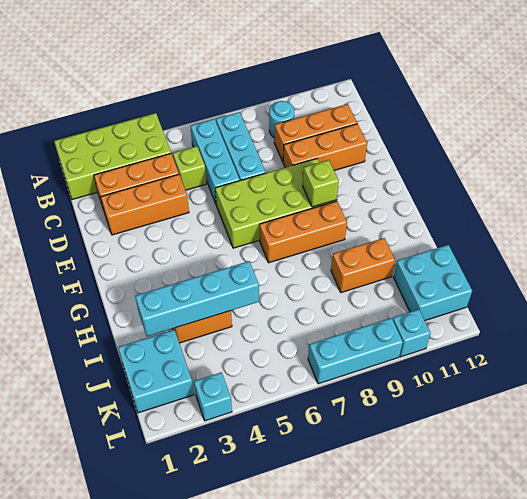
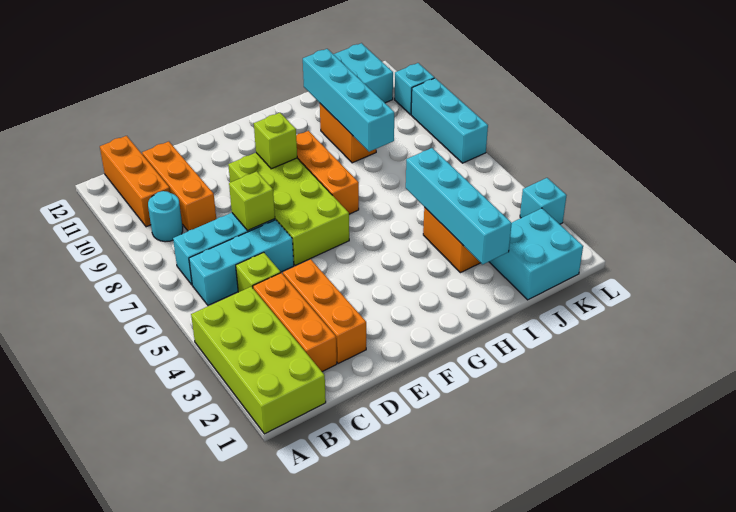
none -> lime 1x1 brick [229,171,275,230]
orange 1x3 brick [283,124,367,170] -> orange 1x3 brick moved to [100,136,170,227]
none -> cyan 1x4 brick [303,49,394,152]

